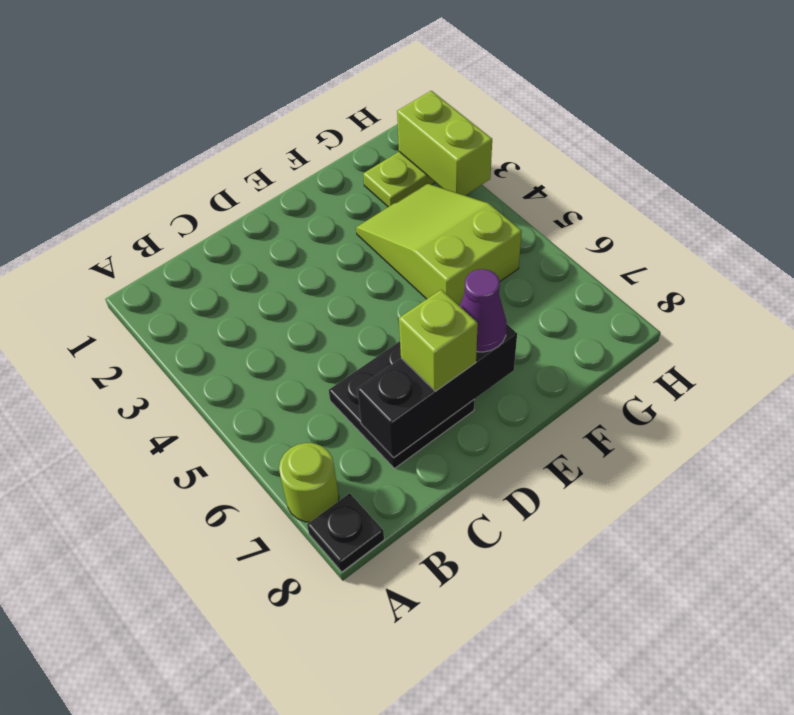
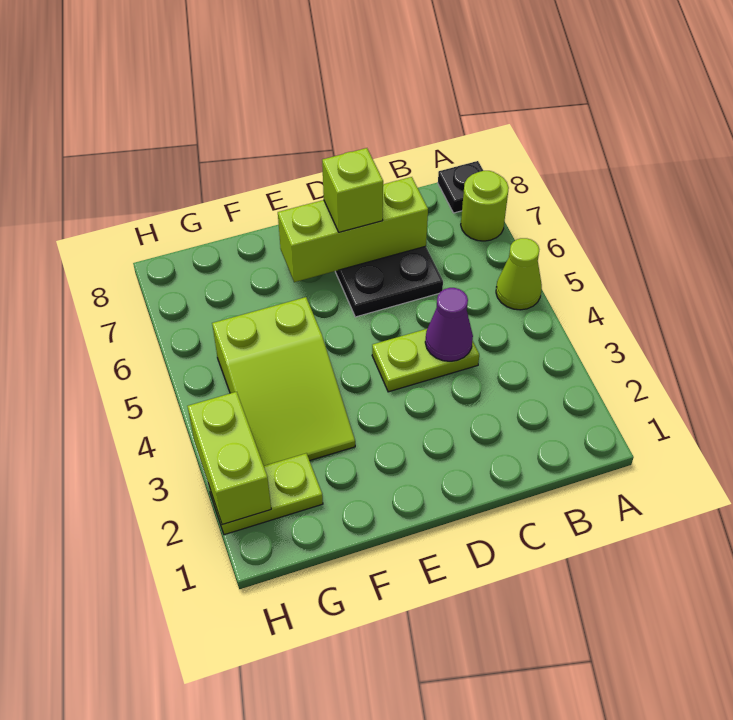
none -> lime 1x1 cone [496,238,542,310]
none -> lime 1x2 plate [372,329,479,392]
black 1x3 brick [357,325,517,458] -> lime 1x3 brick [278,177,428,282]
purple 1x1 cone [460,269,507,352] -> purple 1x1 cone moved to [425,288,473,361]

